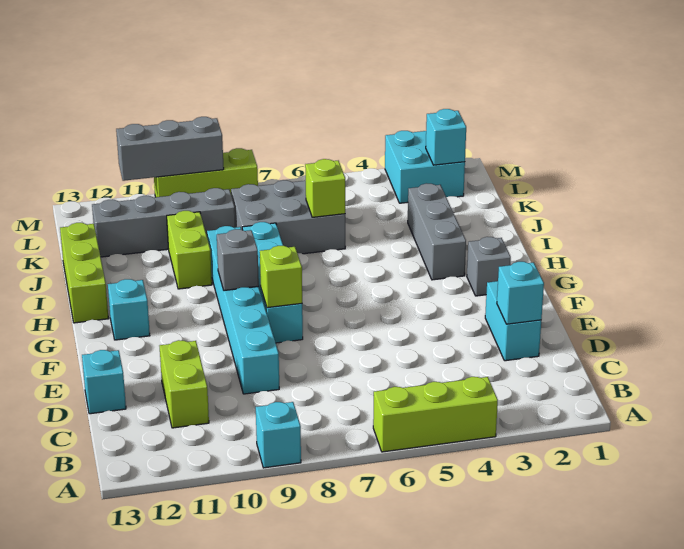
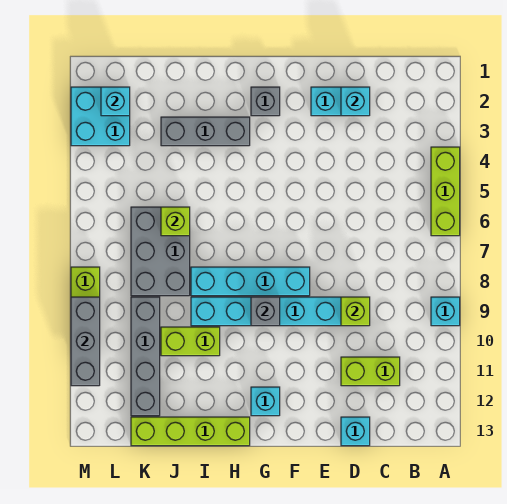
lime 1x1 brick [260,246,302,308] -> lime 1x1 brick moved to [341,297,370,326]
lime 1x3 brick [60,223,109,323] -> lime 1x4 brick [131,417,250,446]

